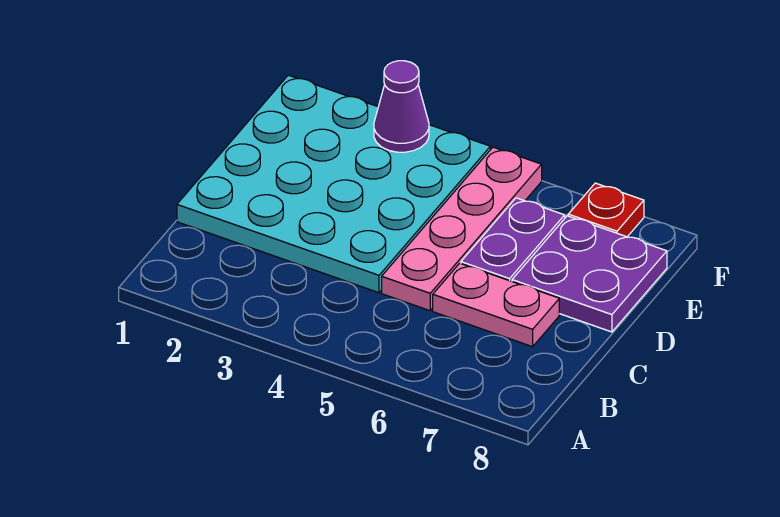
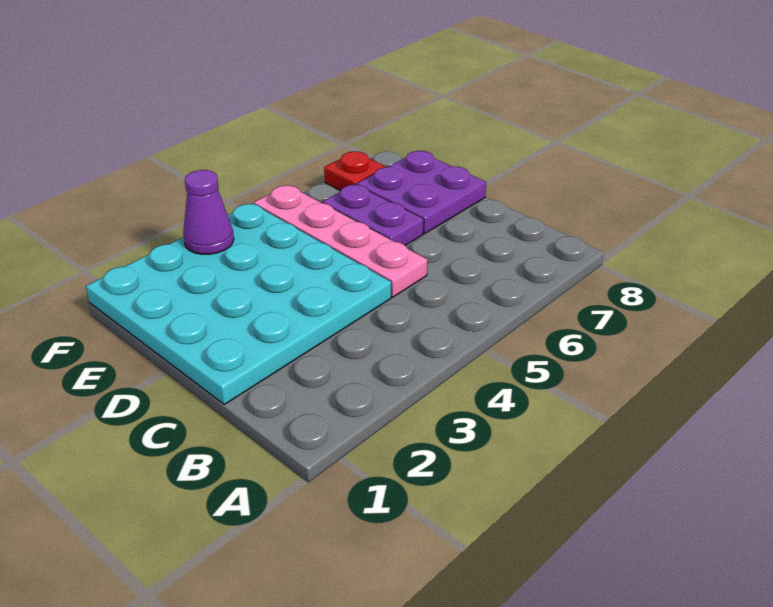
pink 1x2 plate [433,263,559,347] -> none

